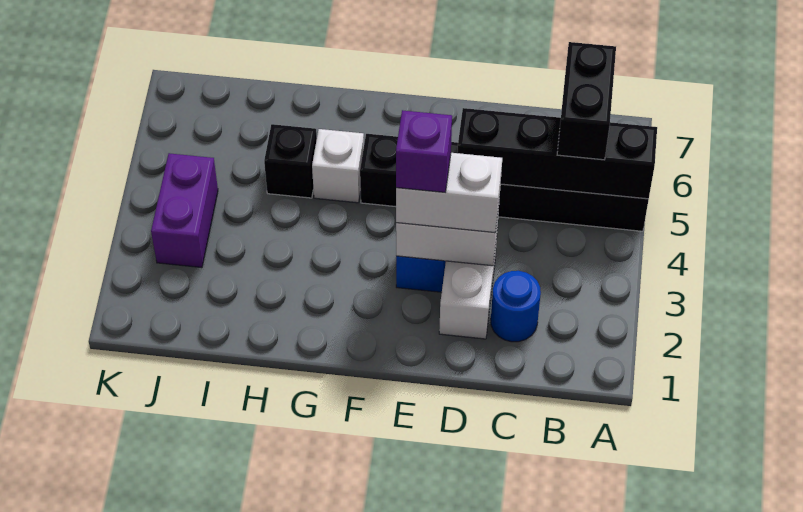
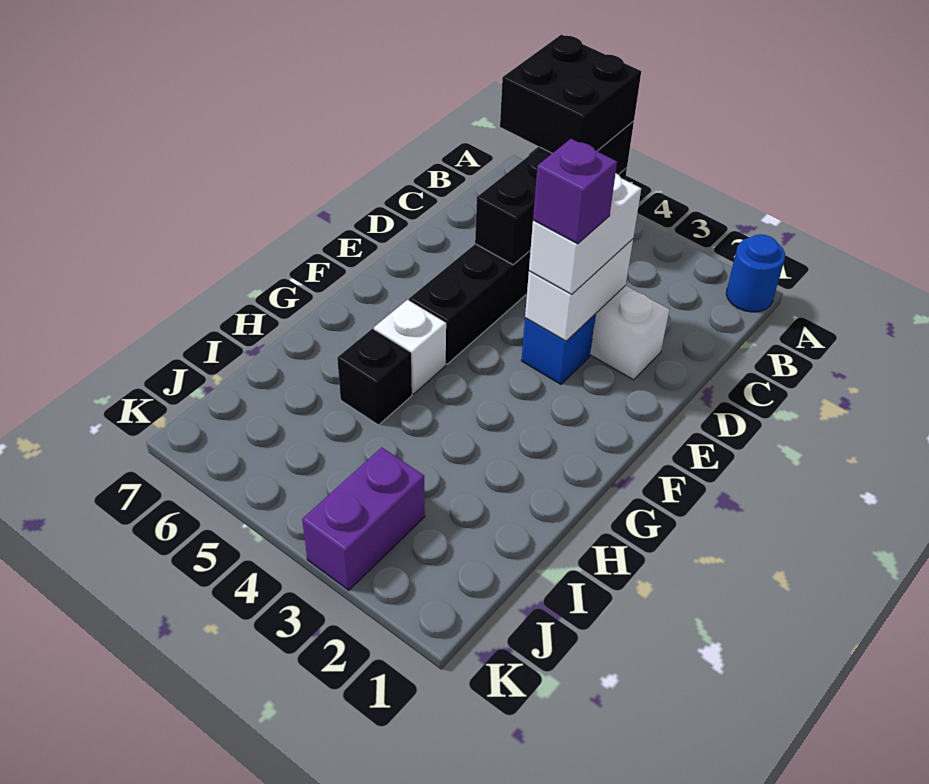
black 1x2 brick [557,42,616,160] -> black 2x2 brick [500,35,641,153]
blue 1x1 round brick [491,271,541,342] -> blue 1x1 round brick moved to [726,234,785,312]
purple 1x2 brick [151,153,218,268] -> purple 1x2 brick turned to [302,447,425,590]

